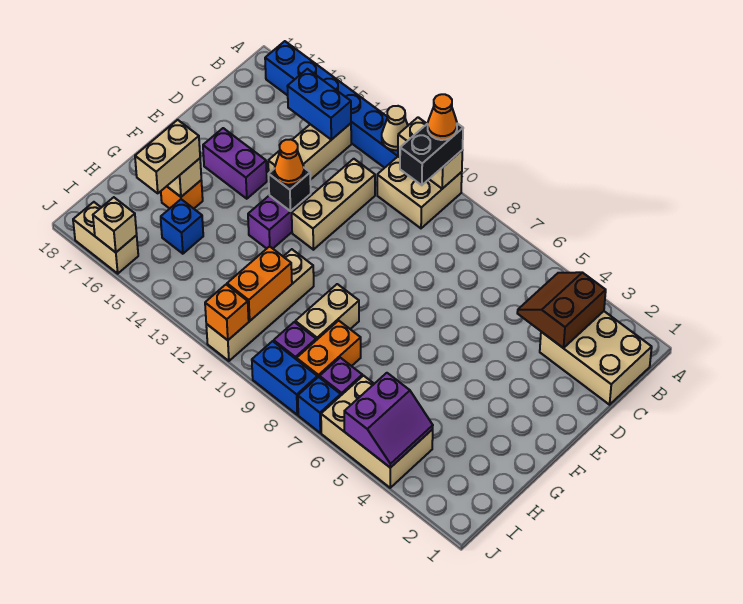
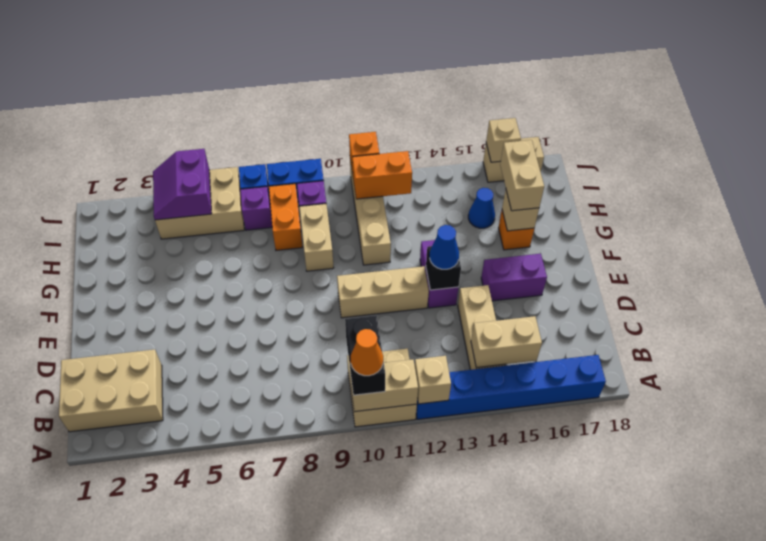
tan 1x1 cone [382,106,408,150] -> tan 1x1 brick [415,356,451,404]
brown 2x2 slope [517,272,606,348] -> none
blue 1x2 brick [287,69,351,140] -> tan 1x2 brick [471,316,542,368]
tan 1x3 brick [292,159,375,250] -> tan 1x3 brick turned to [337,266,429,318]
orange 1x1 cone [275,139,304,185] -> blue 1x1 cone [430,225,459,269]
orange 1x2 brick [227,246,292,321] -> orange 1x2 brick turned to [352,151,412,199]
blue 1x1 brick [161,199,203,254] -> blue 1x1 cone [468,188,495,228]

